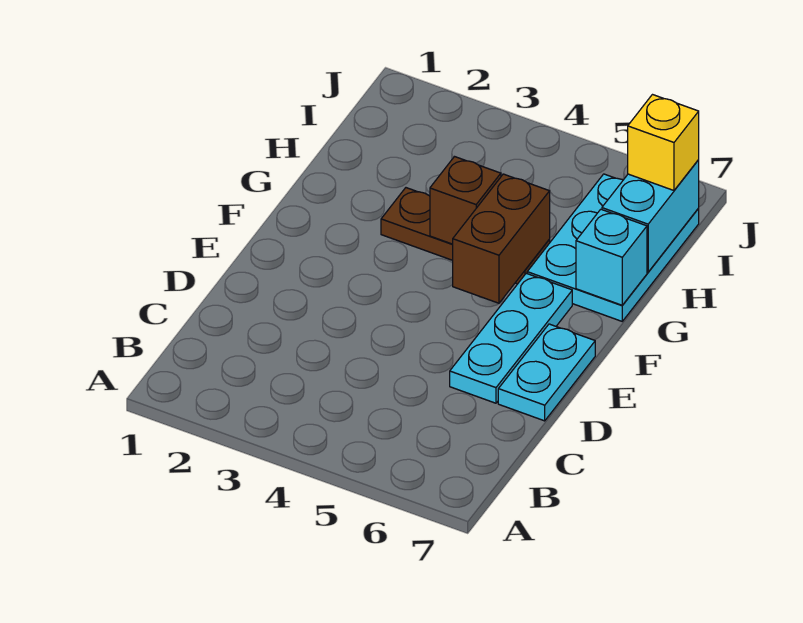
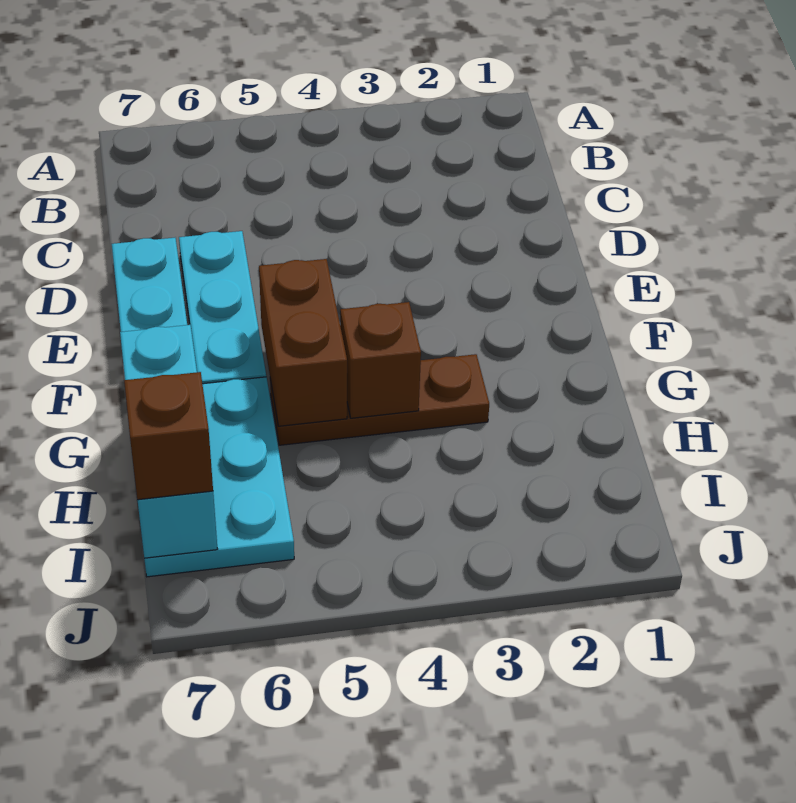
yellow 1x1 brick [628,95,699,190] -> brown 1x1 brick [124,372,213,500]

